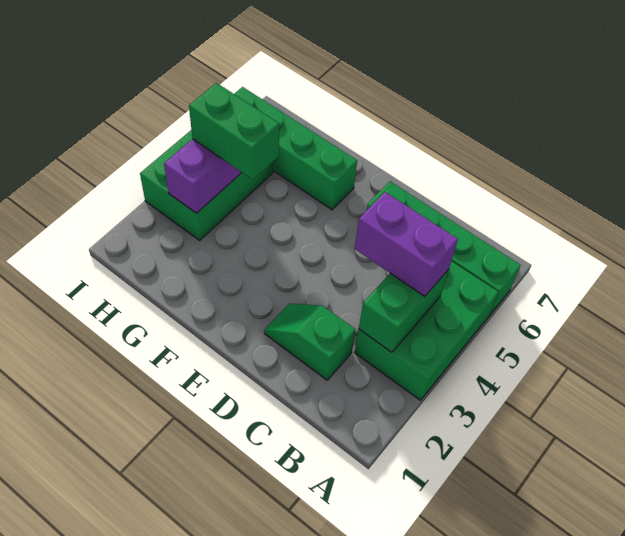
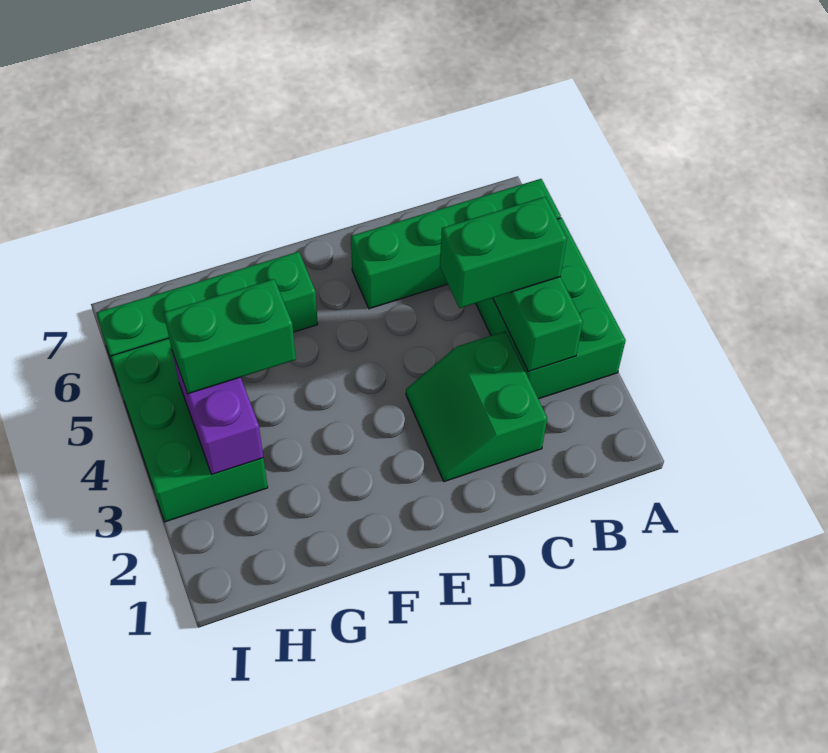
purple 1x2 brick [355,192,458,296] -> green 1x2 brick [440,197,567,308]
green 1x2 slope [264,303,356,380] -> green 2x2 slope [406,331,547,482]

